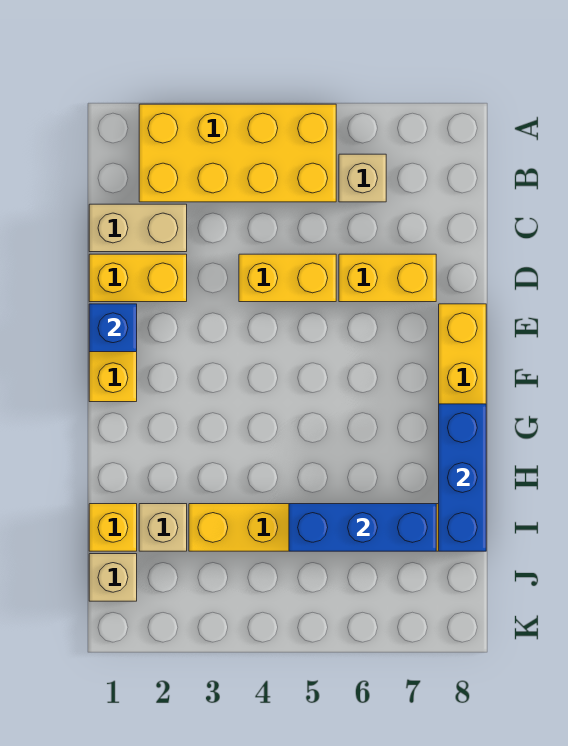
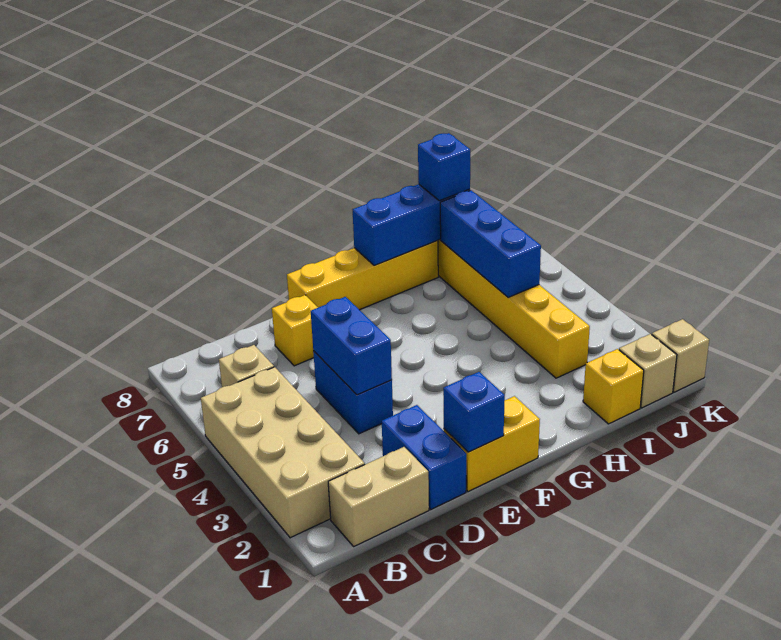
yellow 2x4 brick [139,104,336,202] -> tan 2x4 brick [201,367,365,538]
tan 1x2 brick [89,204,187,252] -> tan 1x2 brick turned to [328,447,429,546]
yellow 1x2 brick [89,254,187,302] -> blue 1x2 brick [382,405,466,509]
yellow 1x2 brick [239,254,336,302] -> blue 1x2 brick [313,351,393,434]
none -> blue 1x2 brick [311,297,392,395]
yellow 1x2 brick [339,254,436,302] -> yellow 1x1 brick [272,295,318,366]
tan 1x1 brick [139,504,187,551] -> tan 1x1 brick moved to [652,319,709,392]
none -> blue 1x1 brick [418,133,470,201]

